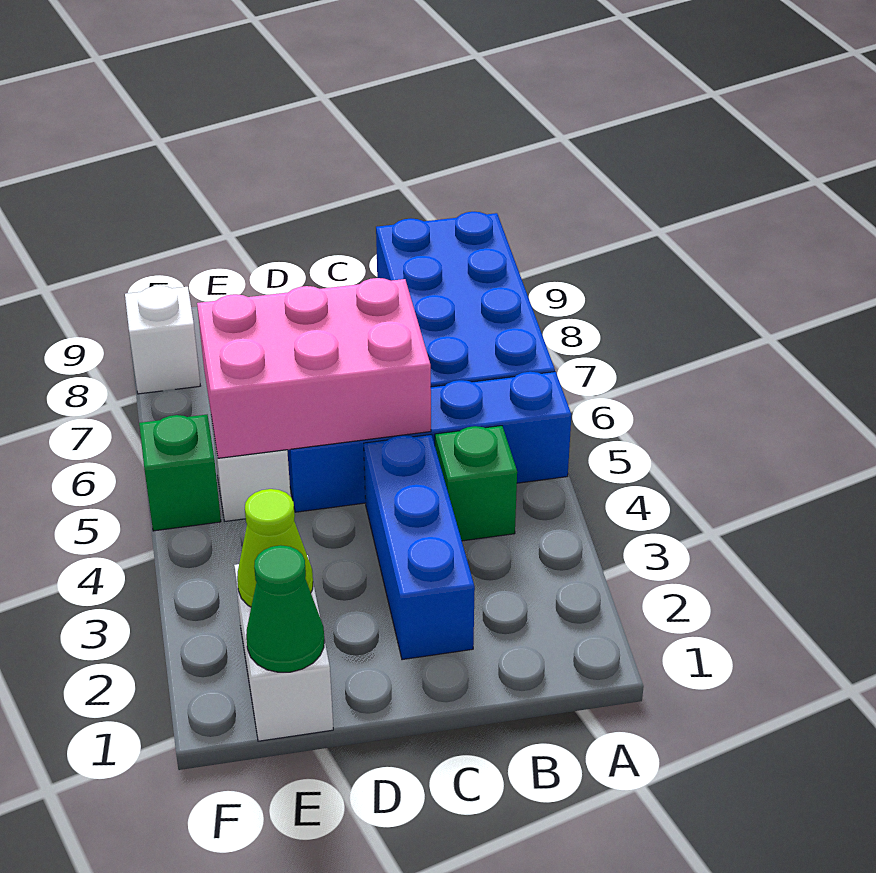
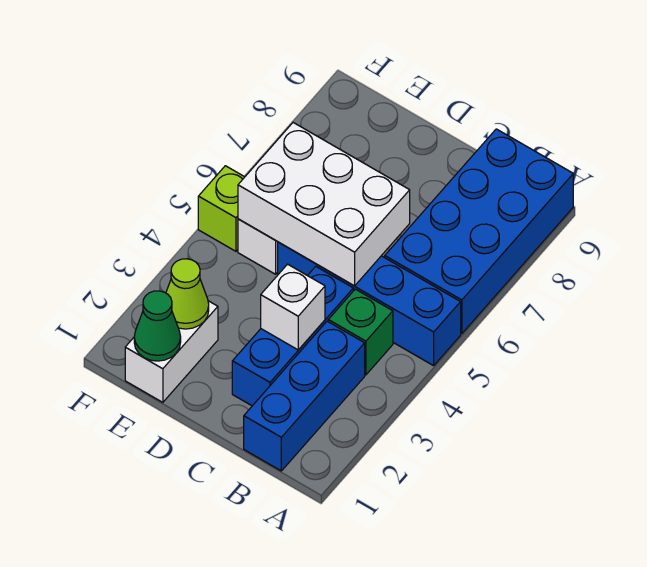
none -> blue 1x3 brick [244,321,365,471]
pink 2x3 brick [197,278,431,458] -> white 2x3 brick [238,123,410,286]
green 1x1 brick [139,415,221,531] -> lime 1x1 brick [198,166,244,251]
white 1x1 brick [125,286,200,394] -> white 1x1 brick moved to [261,264,325,350]

